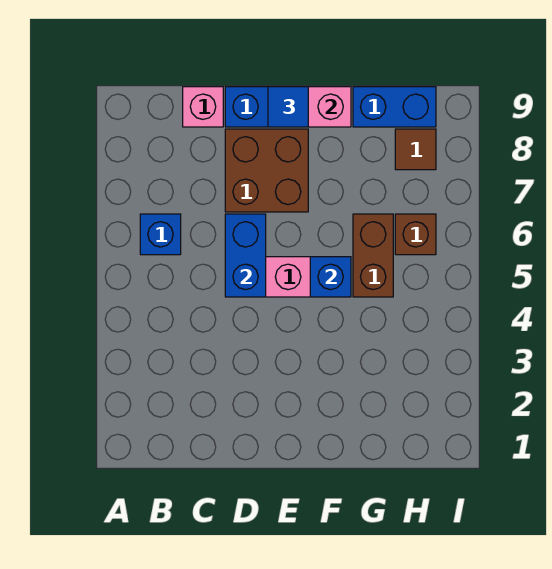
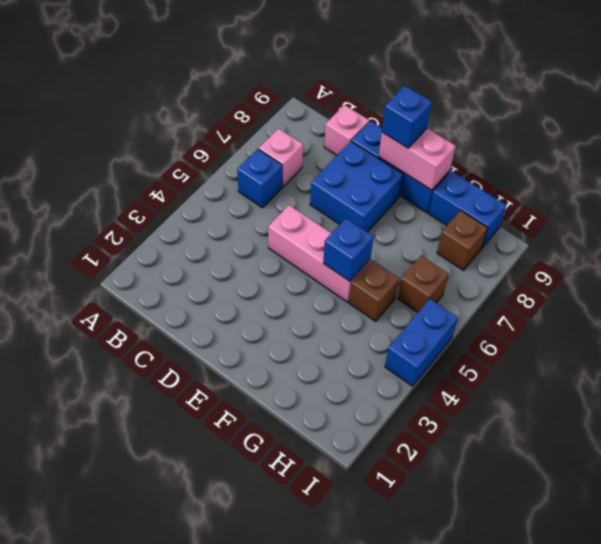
none -> pink 1x1 brick [259,129,303,187]
blue 1x2 brick [225,214,266,297] -> blue 1x2 brick moved to [385,299,458,386]
brown 2x2 brick [225,129,308,212] -> blue 2x2 brick [310,141,403,232]
blue 1x1 tile [268,87,308,127] -> blue 1x1 brick [382,86,432,148]
brown 1x2 brick [353,214,393,297] -> brown 1x1 brick [349,260,399,322]
brown 1x1 tile [395,129,436,170] -> brown 1x1 brick [437,210,488,270]

